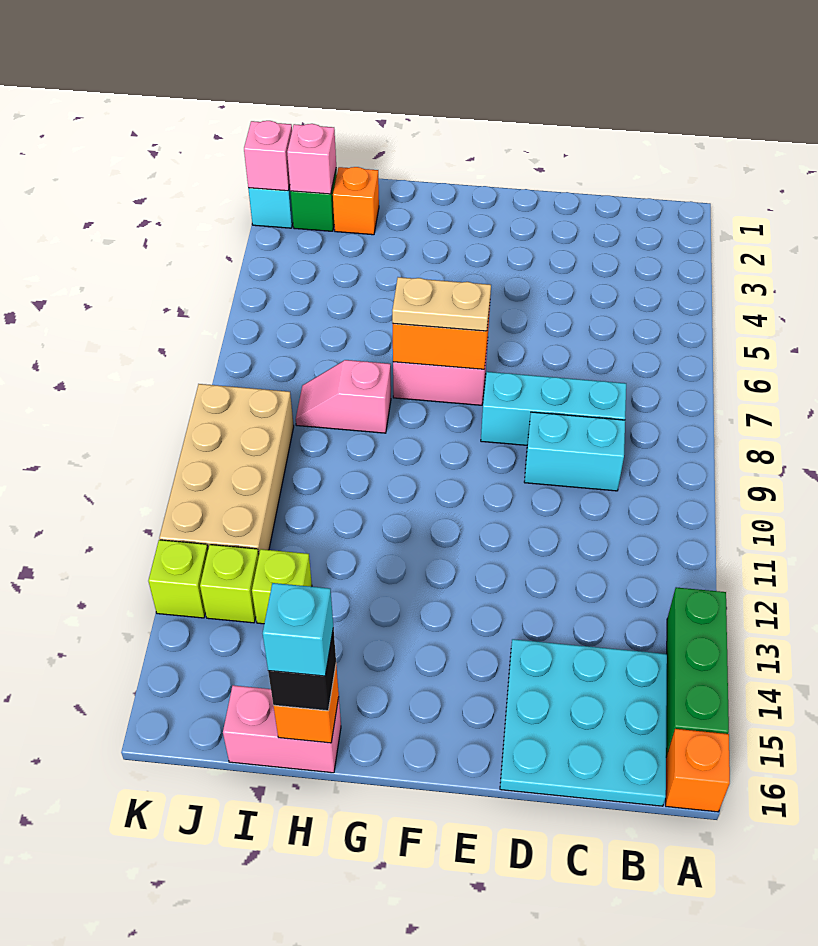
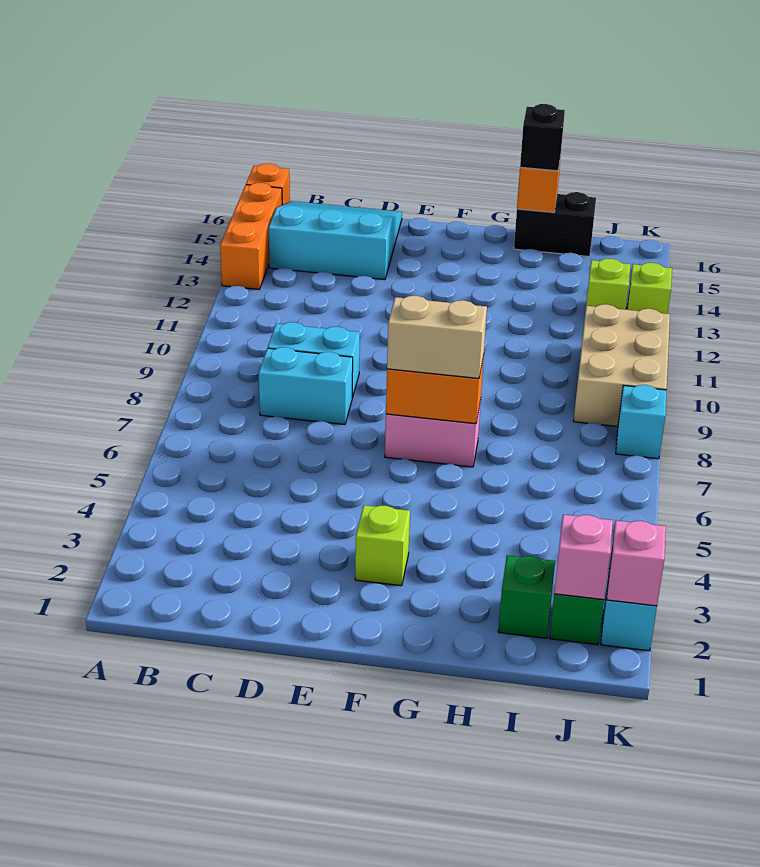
green 1x3 brick [666,587,729,756] -> orange 1x3 brick [220,183,282,289]
cyan 3x3 plate [500,639,667,806] -> cyan 3x3 slope [269,201,402,280]
cyan 1x3 brick [481,372,626,445] -> cyan 1x2 brick [259,347,353,425]
tan 1x2 plate [392,277,491,331] -> tan 1x2 brick [387,296,487,379]
pink 1x2 slope [296,360,391,433] -> none
pink 1x2 brick [223,685,341,773] -> black 1x2 brick [514,192,596,256]
cyan 1x1 brick [263,583,333,676] -> cyan 1x1 brick moved to [616,385,667,459]
orange 1x1 brick [333,167,379,235] -> green 1x1 brick [498,555,555,638]
lime 1x1 brick [252,549,312,624] -> lime 1x1 brick moved to [355,505,410,586]
tan 2x4 brick [159,384,294,554] -> tan 2x3 brick [573,304,670,427]

